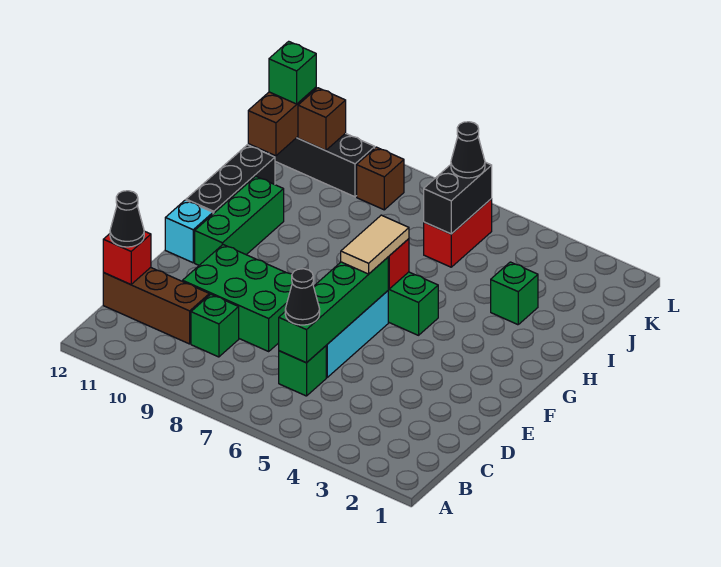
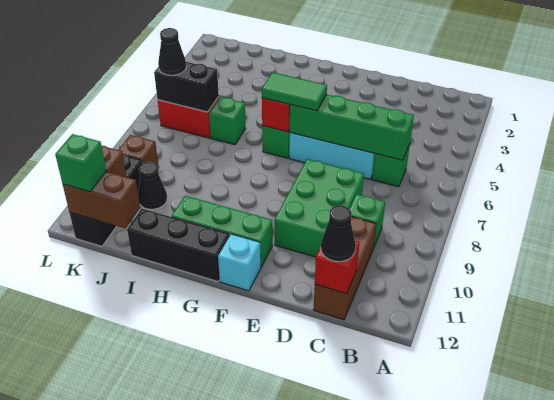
black 1x1 cone [285,269,320,325] -> black 1x1 cone moved to [138,162,167,209]
tan 1x2 tile [341,215,409,274] -> green 1x2 tile [262,72,327,111]
green 1x1 brick [491,262,538,325] -> green 1x1 brick moved to [209,97,246,145]

